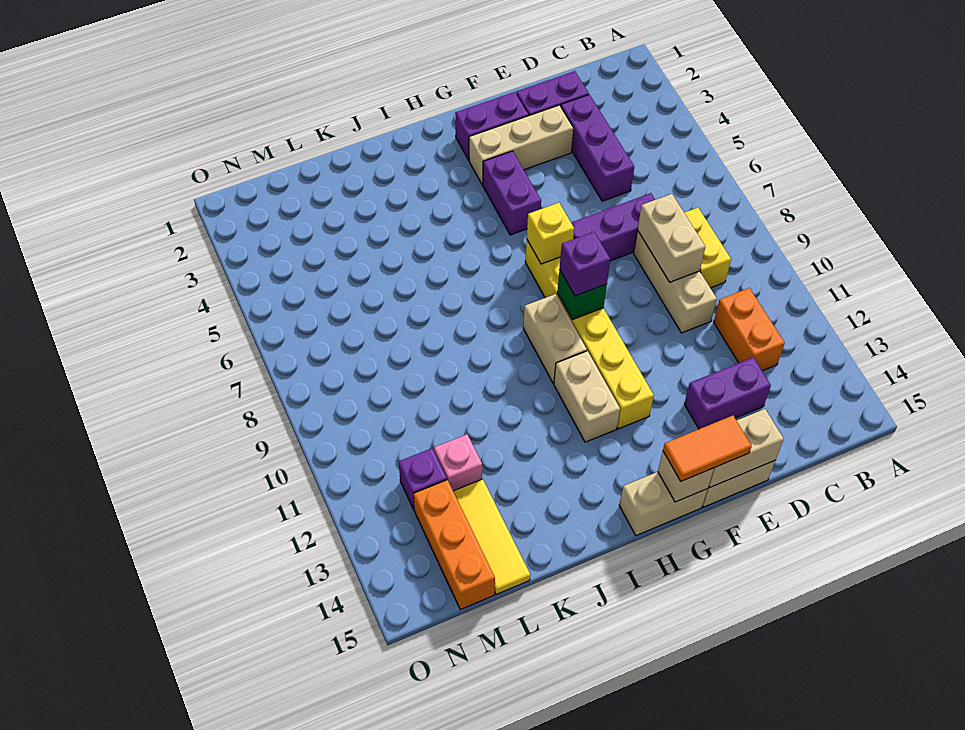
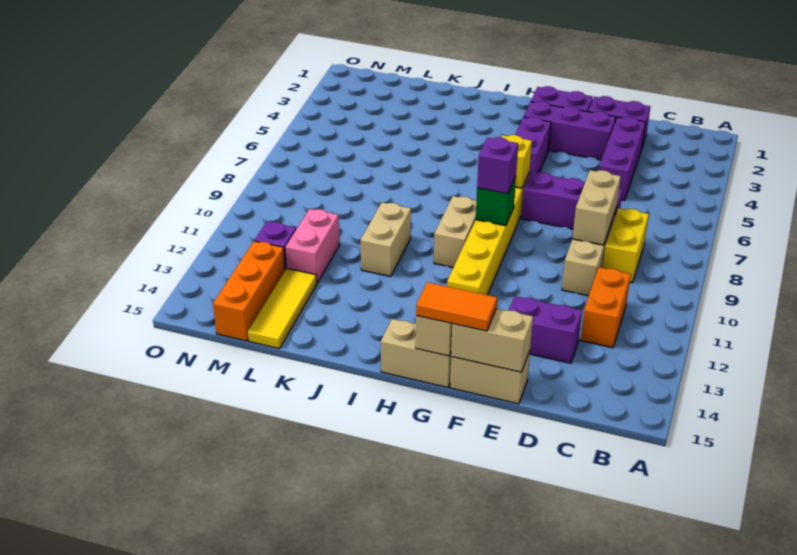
tan 1x3 brick [469,105,573,185] -> purple 1x3 brick [524,101,616,160]
tan 1x2 brick [554,351,620,442] -> tan 1x2 brick moved to [361,202,411,277]
pink 1x1 brick [434,434,482,491] -> pink 1x2 brick [286,209,340,283]

